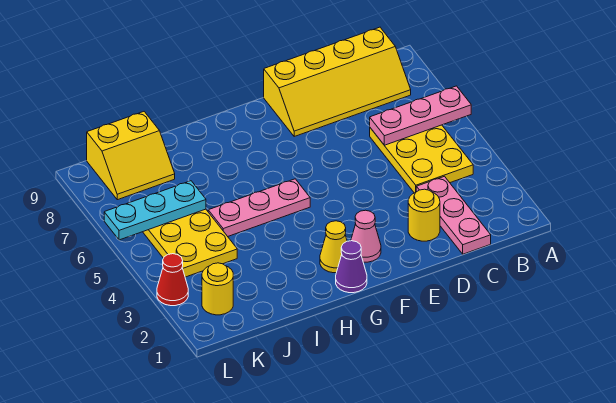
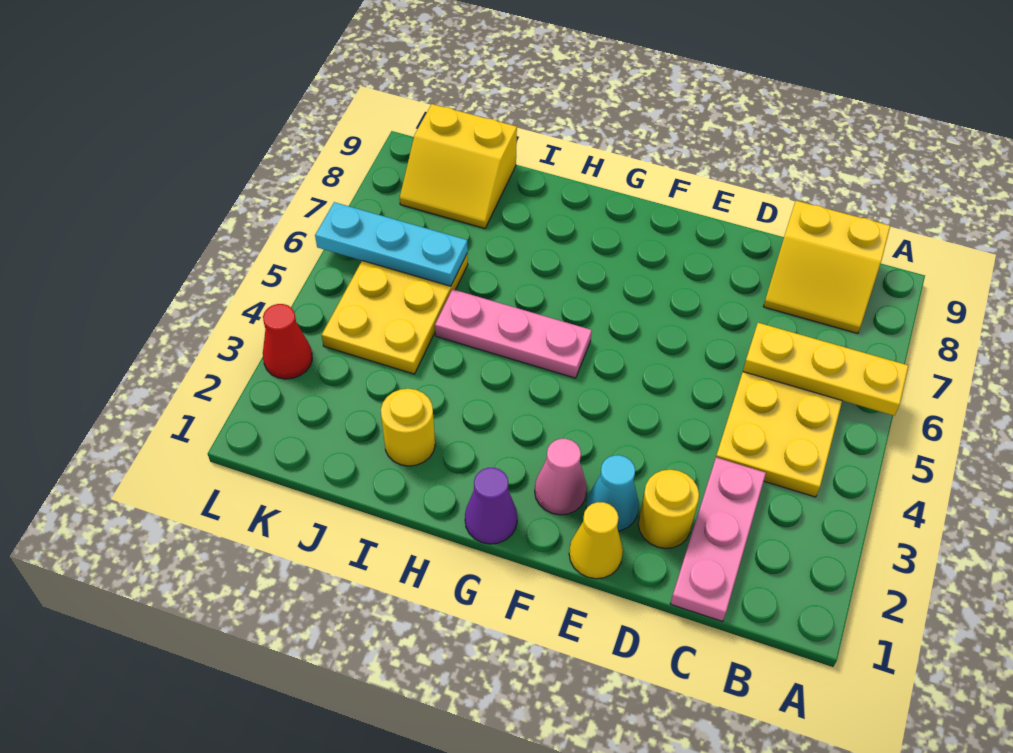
pink 1x3 plate [370,86,471,145] -> yellow 1x3 plate [743,323,908,416]
yellow 2x4 slope [264,27,411,136] -> yellow 2x2 slope [763,201,890,333]
none -> cyan 1x1 cone [586,455,639,531]
yellow 1x1 cone [320,221,347,273] -> yellow 1x1 cone moved to [569,502,623,579]
yellow 1x1 round brick [202,263,233,315] -> yellow 1x1 round brick moved to [381,389,435,466]

